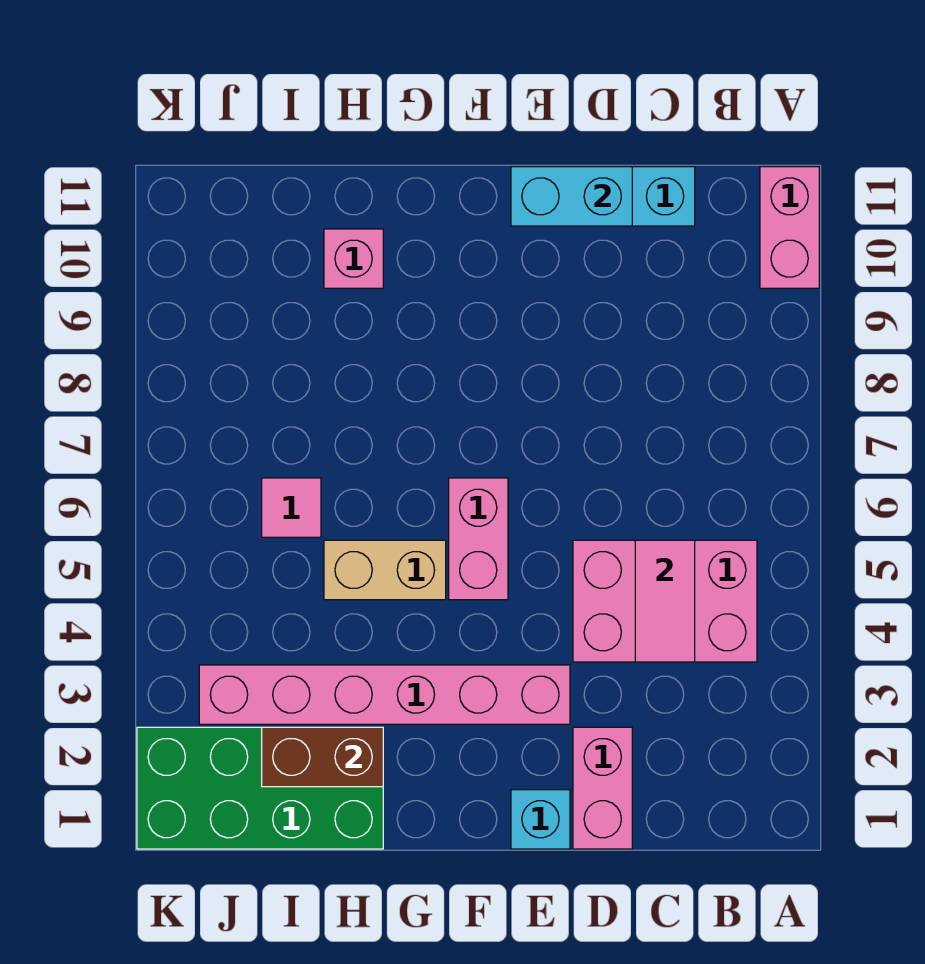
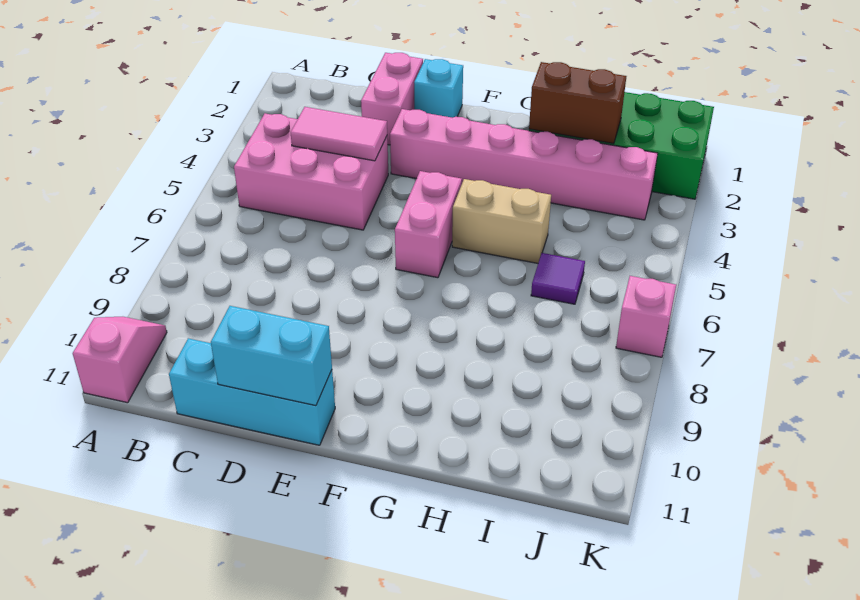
pink 1x2 brick [760,167,819,288] -> pink 1x2 slope [73,317,167,403]
pink 1x2 tile [635,540,695,662] -> pink 1x2 tile turned to [291,107,387,161]
pink 1x1 brick [324,229,383,288] -> pink 1x1 brick moved to [616,276,676,357]
pink 1x1 tile [262,478,321,537] -> purple 1x1 tile [531,253,585,304]

